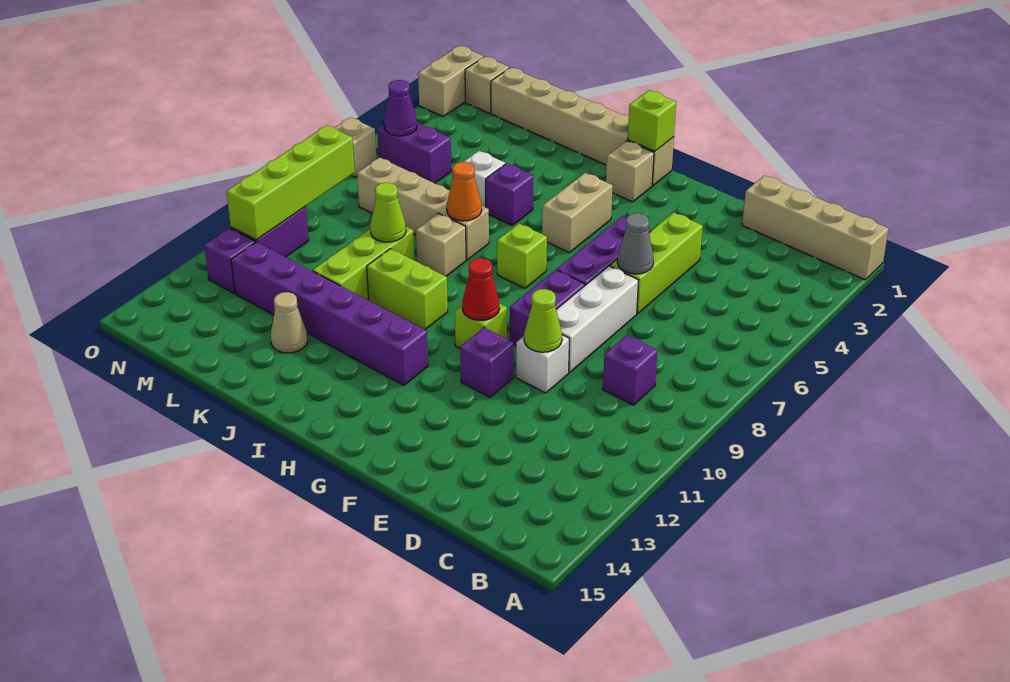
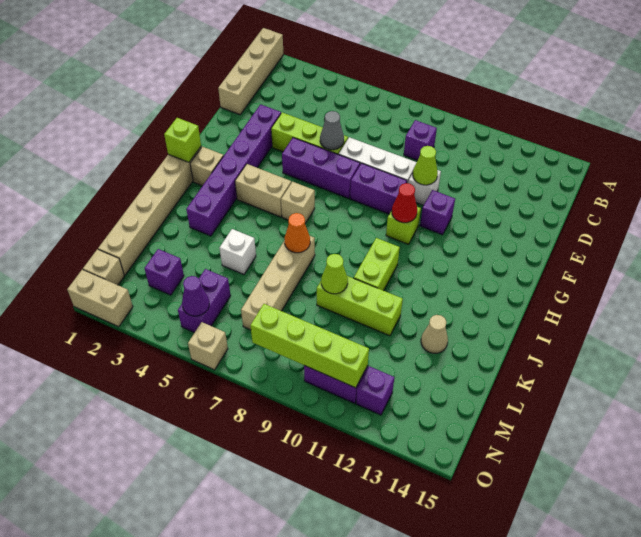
lime 1x1 brick [497,224,547,288] -> none
purple 1x6 brick [231,242,428,385] -> purple 1x6 brick moved to [186,104,281,236]
purple 1x1 brick [486,163,533,225] -> purple 1x1 brick moved to [145,249,184,295]
tan 1x1 brick [416,213,466,276] -> tan 1x1 brick moved to [281,182,315,224]

